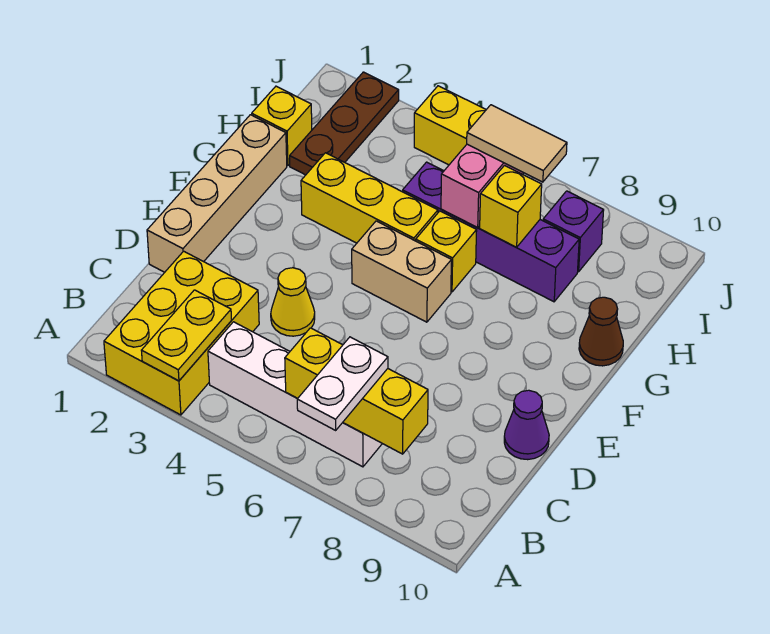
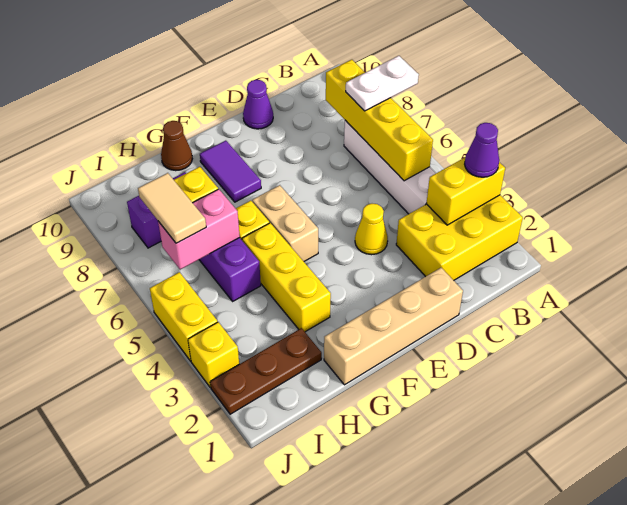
yellow 1x2 plate [141,290,232,381] -> yellow 1x2 brick [426,158,505,225]
none -> purple 1x1 cone [465,123,499,177]
yellow 1x3 brick [285,328,428,454] -> yellow 1x4 brick [326,60,433,181]
none -> purple 1x2 tile [200,141,261,202]
yellow 1x1 brick [252,86,312,166] -> yellow 1x1 brick moved to [188,322,239,387]

